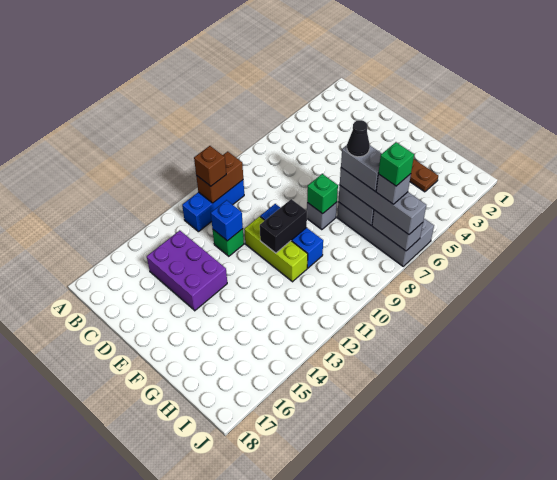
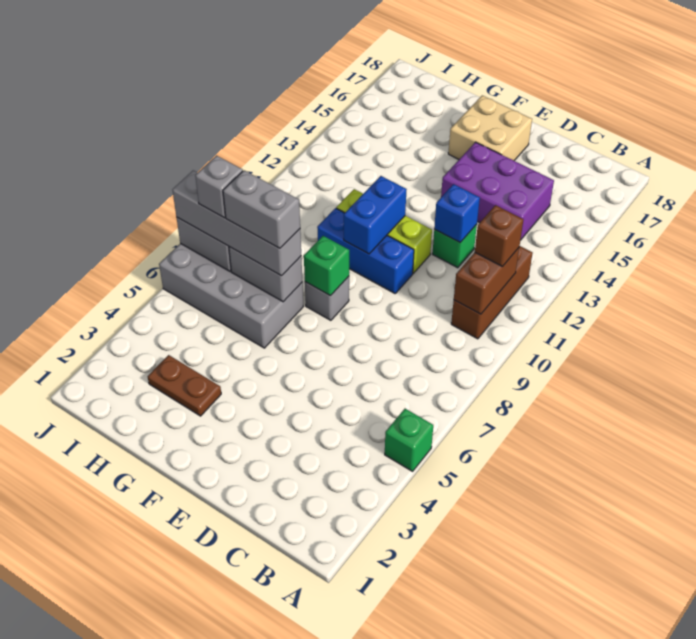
blue 1x3 brick [182,180,244,232] -> brown 1x3 brick [451,246,533,339]
none -> tan 2x2 brick [448,96,532,161]
black 1x2 brick [260,199,307,253] -> blue 1x2 brick [344,176,407,254]
black 1x1 cone [347,120,370,157] -> none
green 1x1 brick [378,142,414,186] -> green 1x1 brick moved to [385,409,433,471]

